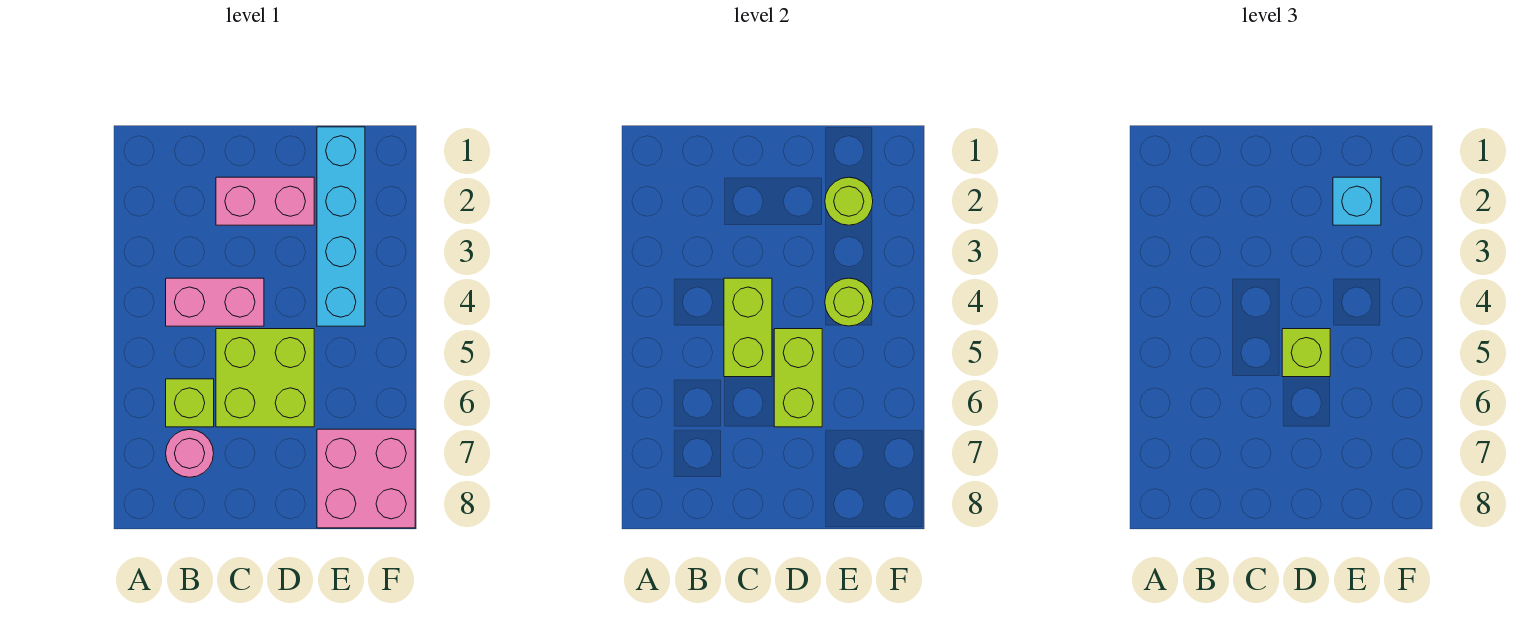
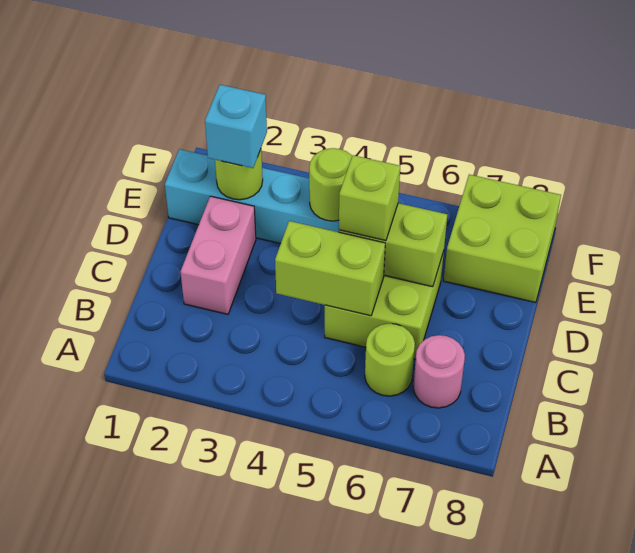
pink 1x2 brick [166,278,264,326] -> none
lime 1x1 brick [166,379,214,427] -> lime 1x1 round brick [365,324,415,396]
pink 2x2 brick [317,429,415,528] -> lime 2x2 brick [444,174,561,303]

